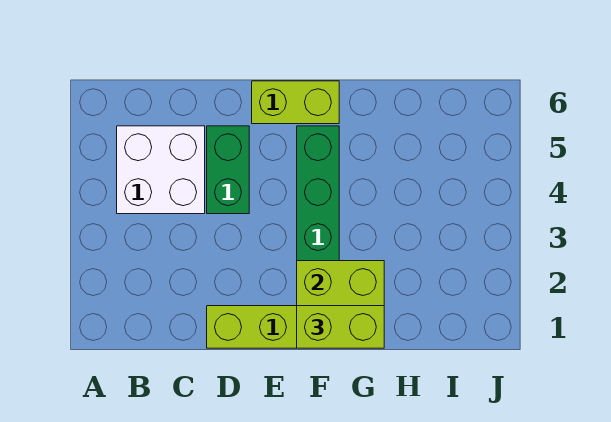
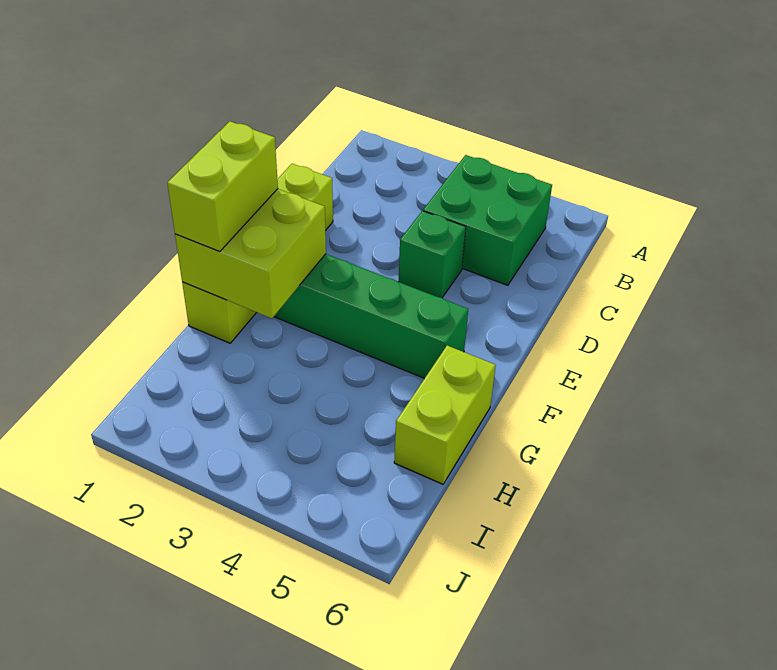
white 2x2 brick [117,126,205,214] -> green 2x2 brick [423,155,552,285]
green 1x2 brick [207,126,249,214] -> green 1x1 brick [399,211,466,298]
lime 1x2 brick [252,81,339,124] -> lime 1x2 brick moved to [394,346,496,484]

